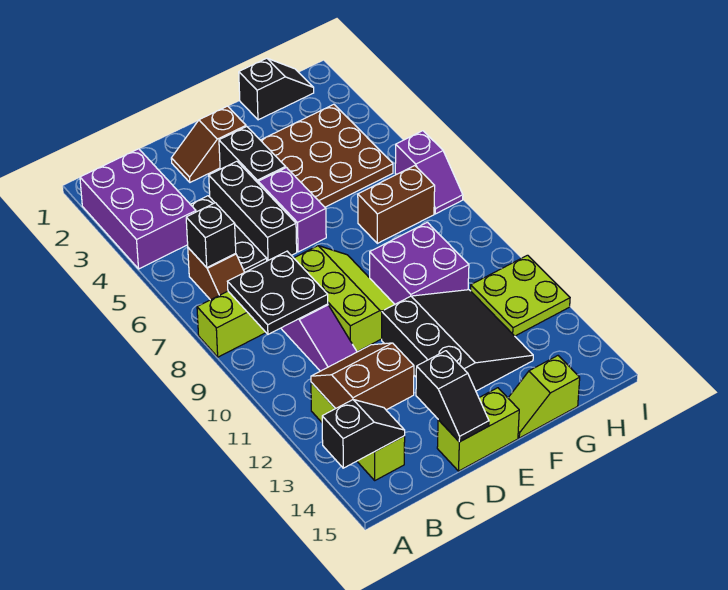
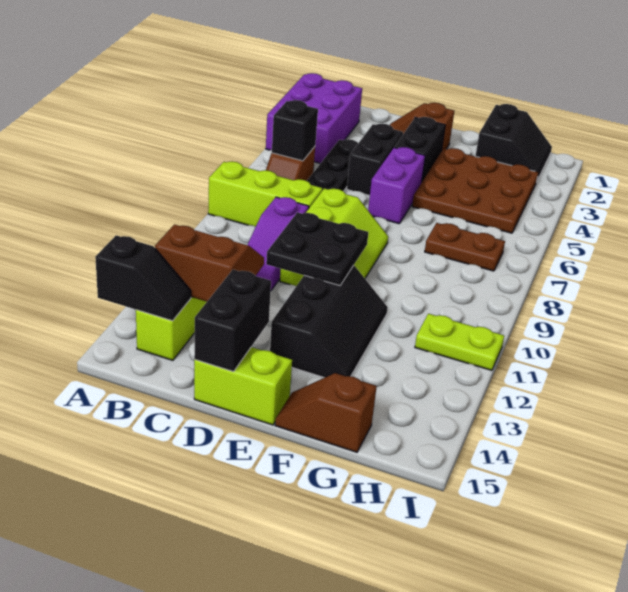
black 2x2 plate [228,251,328,334] -> black 2x2 plate moved to [266,212,368,286]
black 1x3 brick [209,161,297,261] -> black 1x2 brick [347,124,403,195]
black 1x2 slope [416,351,489,442] -> black 1x2 brick [194,270,271,372]
black 3x3 slope [382,290,533,391] -> black 2x3 slope [270,266,388,378]
purple 2x2 brick [370,222,469,304] -> none
lime 1x2 slope [508,356,580,438] -> brown 1x2 slope [275,373,377,452]
black 1x2 slope [239,58,314,120] -> black 2x2 slope [475,104,552,181]
brown 1x2 brick [358,166,435,243] -> brown 1x2 plate [425,223,505,271]
lime 2x2 plate [471,255,570,336] -> lime 1x2 plate [415,314,504,370]
purple 1x2 slope [395,131,463,214] -> none

